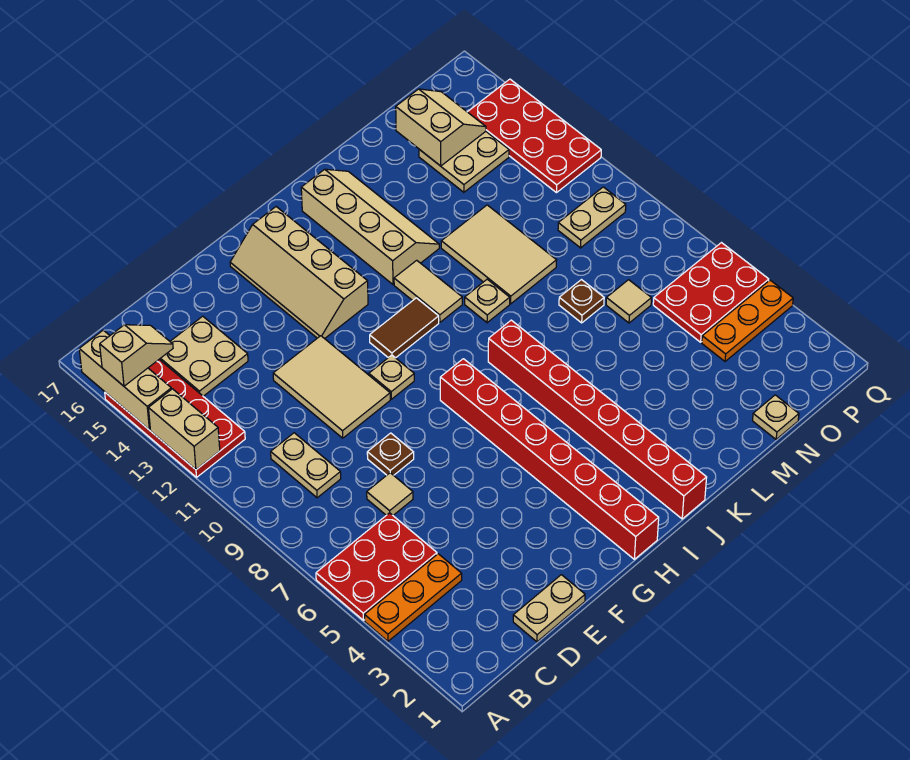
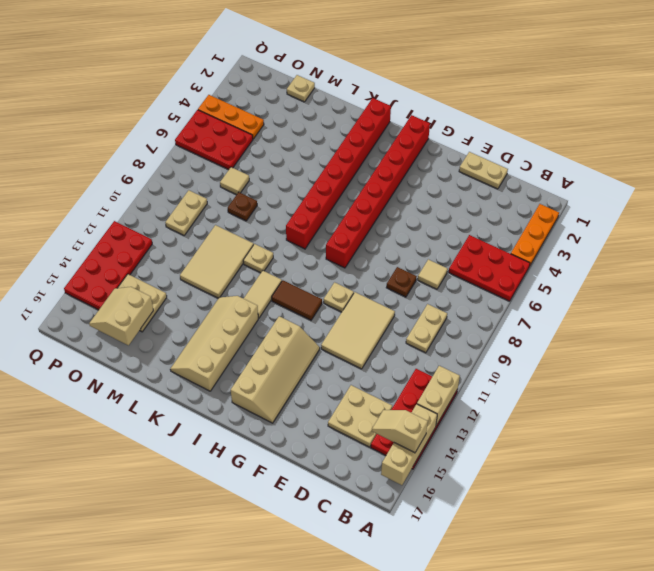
orange 1x3 plate [365,554,462,641] -> orange 1x3 plate turned to [511,204,559,265]
tan 1x2 plate [558,187,626,248] -> tan 1x2 plate turned to [165,190,207,235]

